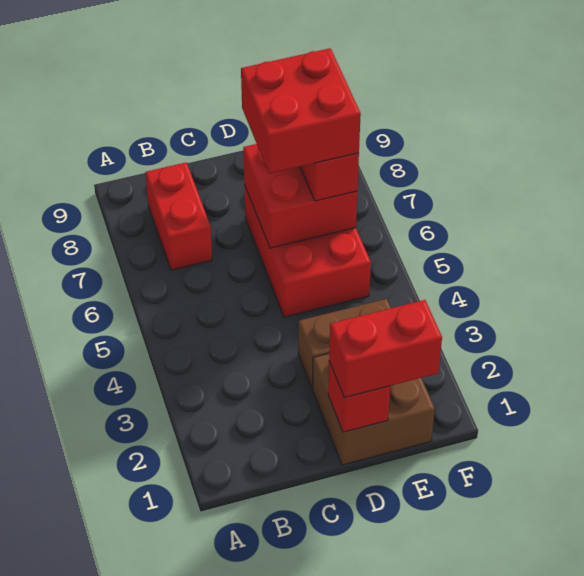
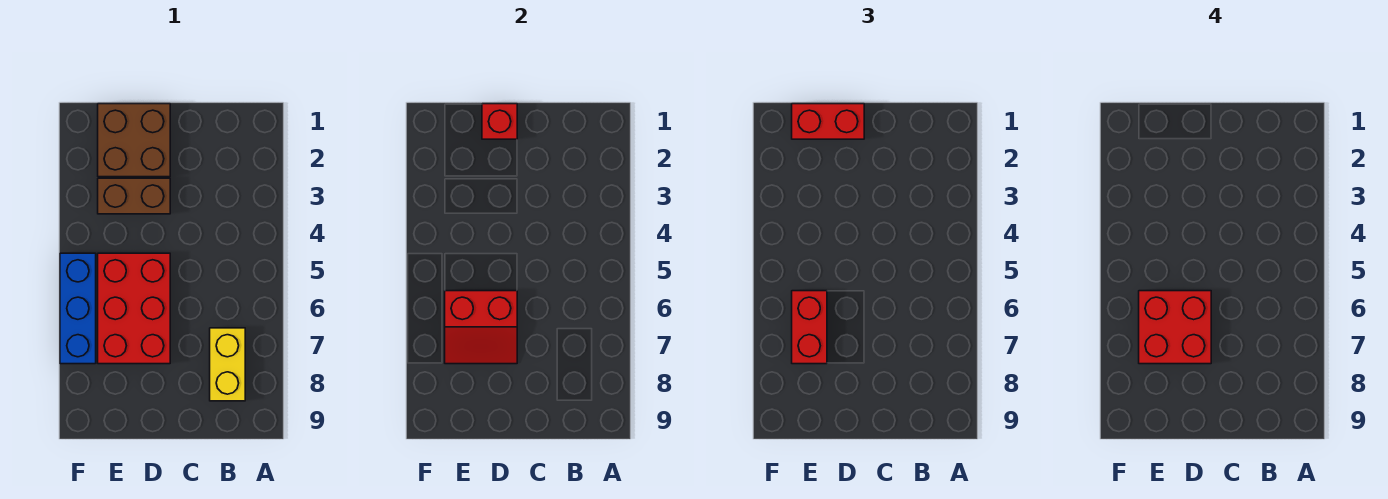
red 1x2 brick [145,163,212,270] -> yellow 1x2 brick [210,328,245,401]
red 2x2 brick [243,144,357,248] -> red 2x2 slope [445,291,517,364]
none -> blue 1x3 brick [60,253,96,364]

